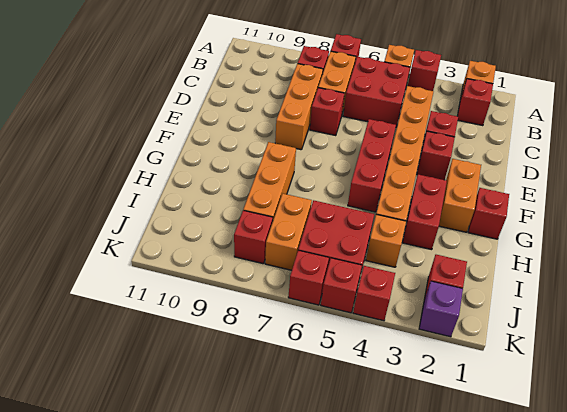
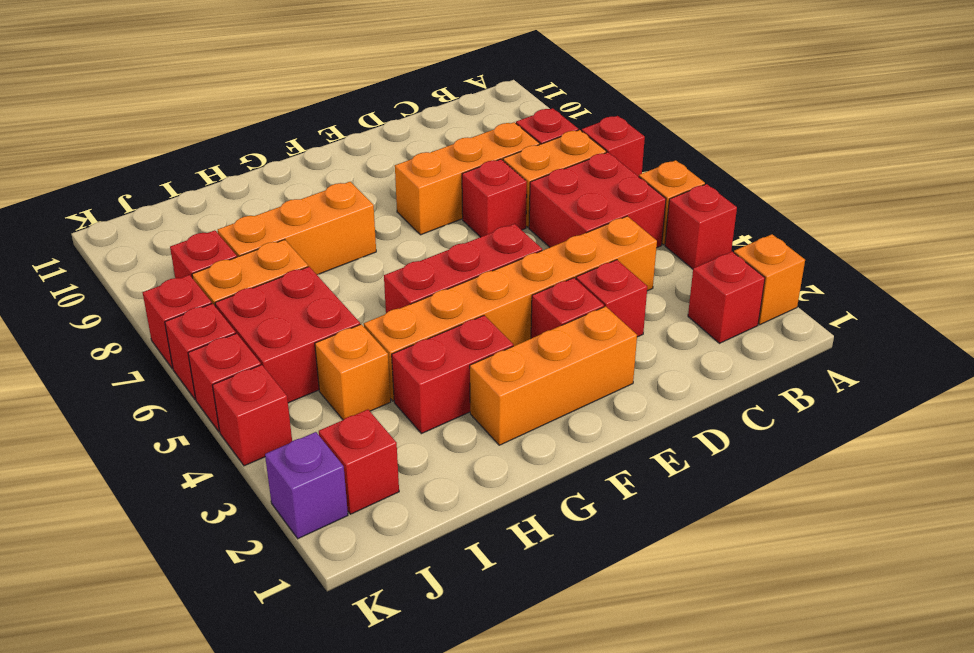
orange 1x2 brick [439,159,481,232] -> orange 1x3 brick [470,306,637,445]
red 1x1 brick [468,188,509,239] -> red 1x1 brick moved to [143,275,212,369]

